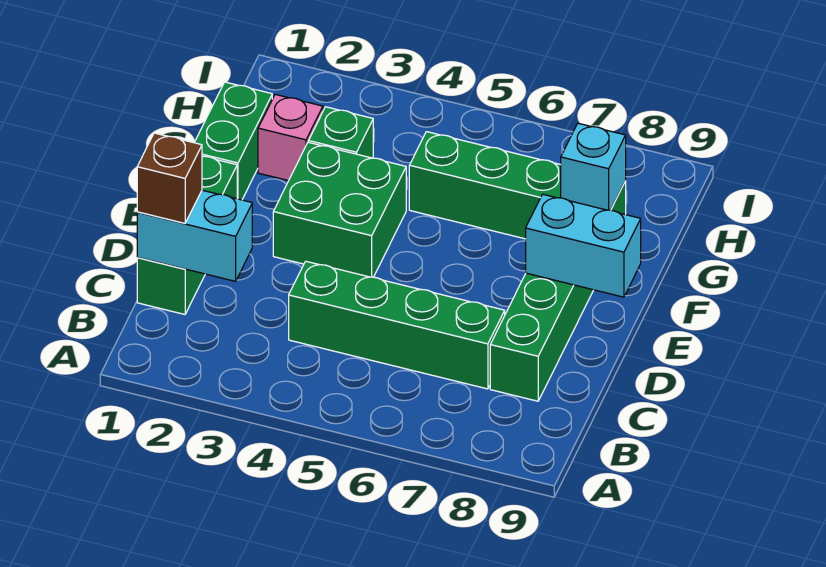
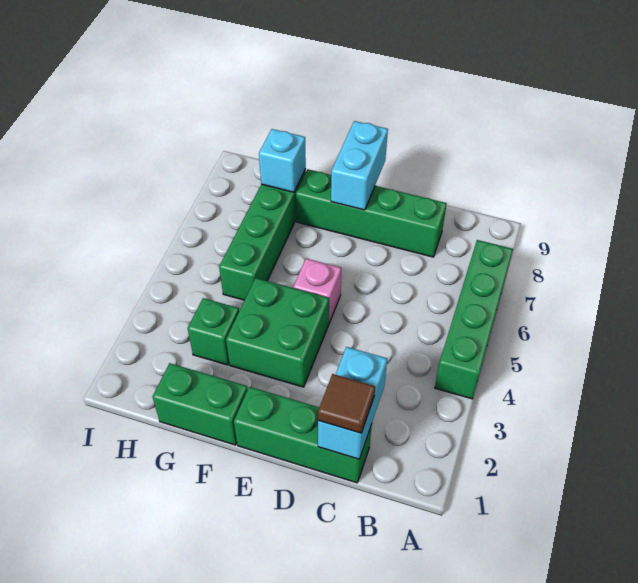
brown 1x1 brick [137,133,202,223] -> brown 1x1 tile [318,374,375,433]
green 1x4 brick [289,261,505,389] -> green 1x4 brick moved to [435,240,513,399]
pink 1x1 brick [258,94,323,181] -> pink 1x1 brick moved to [293,259,341,323]

